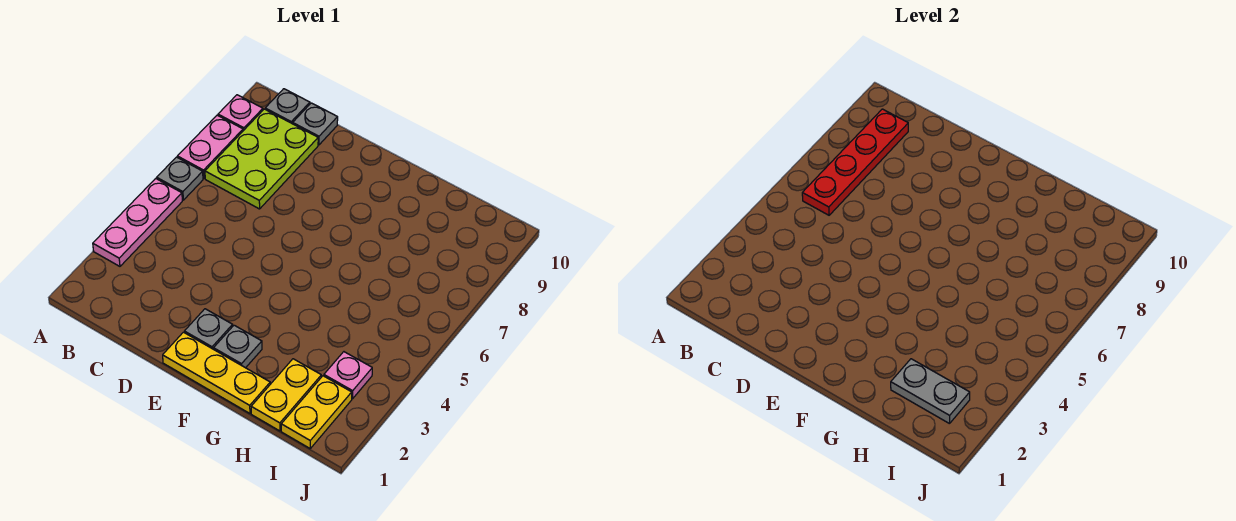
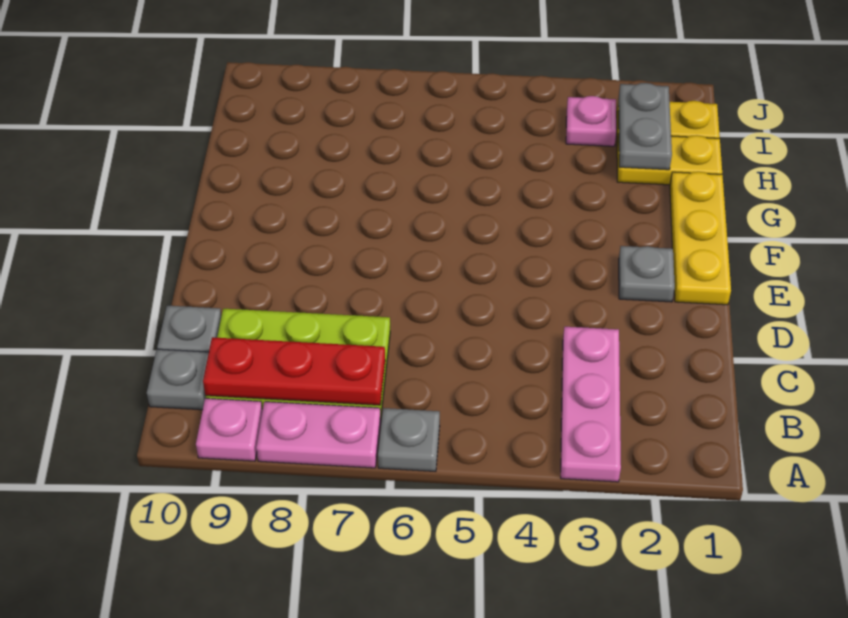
pink 1x3 plate [93,179,182,266] -> pink 1x3 plate turned to [561,327,621,482]
red 1x4 plate [802,109,908,215] -> red 1x3 plate [203,337,385,405]
grey 1x1 plate [214,325,262,368] -> none

